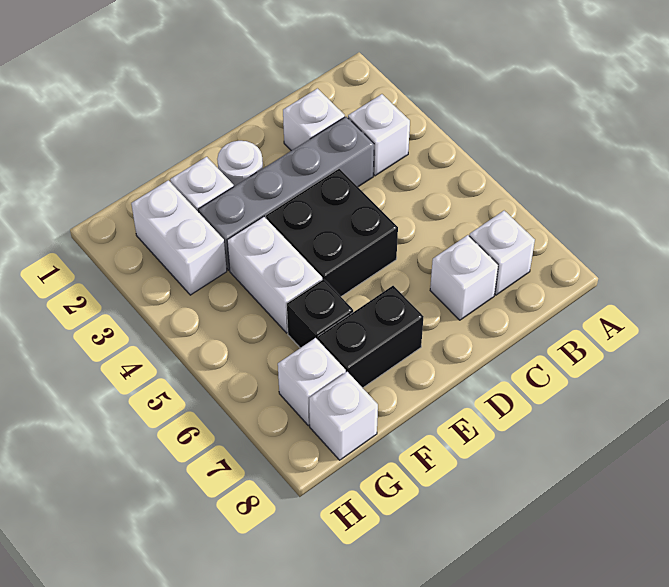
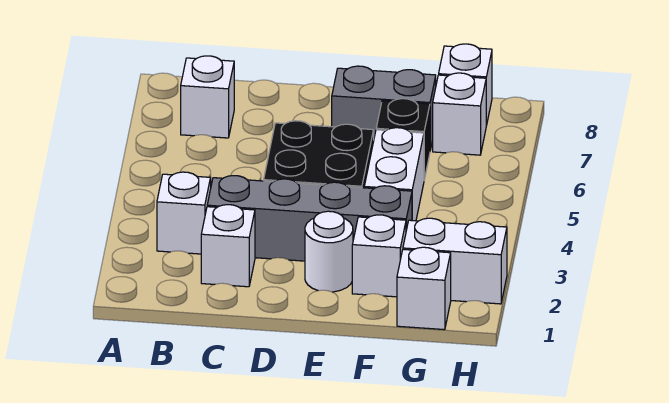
white 1x1 brick [430,235,498,320] -> white 1x1 brick moved to [397,247,451,330]
black 1x2 brick [318,286,423,388] -> grey 1x2 brick [332,66,436,150]
white 1x2 brick [131,180,227,295] -> white 1x2 brick turned to [403,218,507,304]

